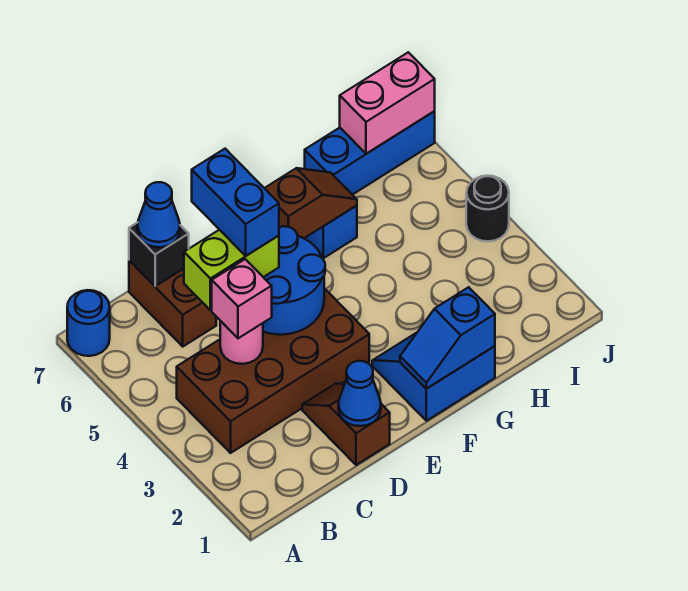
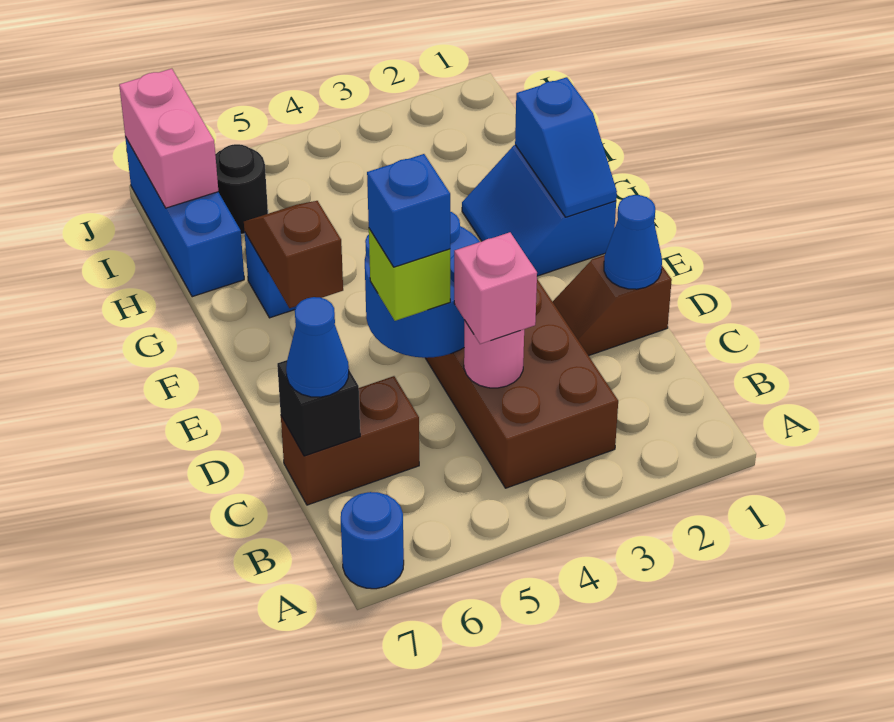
lime 1x2 brick [184,230,279,310] -> lime 1x1 brick [369,229,450,321]
blue 1x2 brick [192,149,279,256] -> blue 1x1 brick [367,154,450,267]
black 1x1 round brick [466,176,509,241] -> black 1x1 round brick moved to [215,144,268,234]

